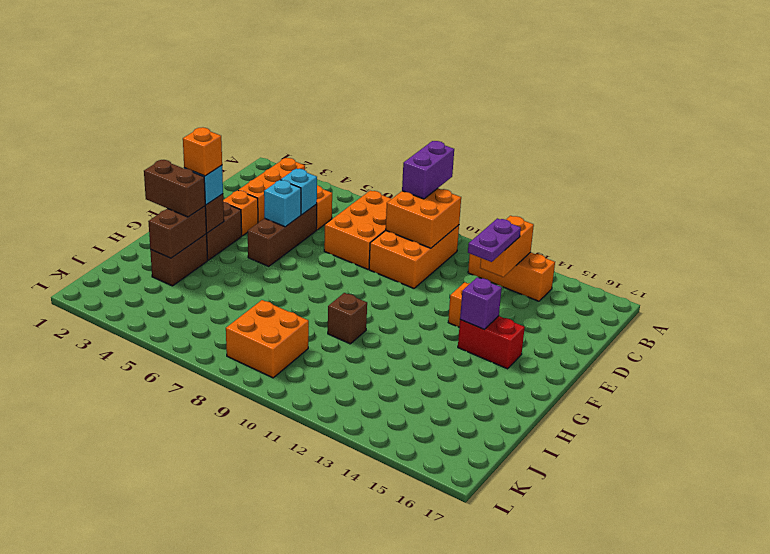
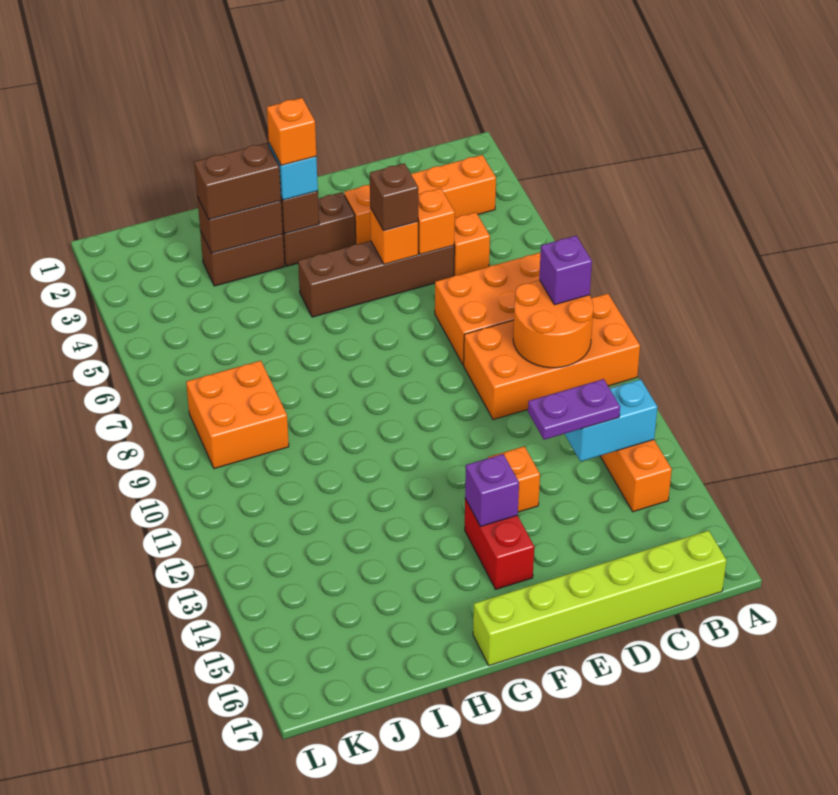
purple 1x2 brick [402,141,454,199] -> purple 1x1 brick [539,236,592,305]
orange 2x3 brick [369,225,459,288] -> orange 2x4 brick [464,294,640,420]
orange 2x2 brick [386,188,461,248] -> orange 2x2 round brick [513,280,593,368]
orange 1x2 brick [480,216,534,277] -> cyan 1x2 brick [565,379,657,461]
none -> lime 1x6 brick [473,531,727,666]
brown 1x3 brick [248,204,317,266] -> brown 1x4 brick [298,241,454,317]
cyan 1x1 brick [281,169,317,215] -> orange 1x1 brick [418,188,455,255]
cyan 1x1 brick [264,180,301,227] -> orange 1x1 brick [370,208,418,264]
brown 1x2 brick [144,160,205,217] -> brown 1x2 brick turned to [194,143,281,220]
brown 1x1 brick [328,293,367,344] -> brown 1x1 brick moved to [370,163,418,231]

